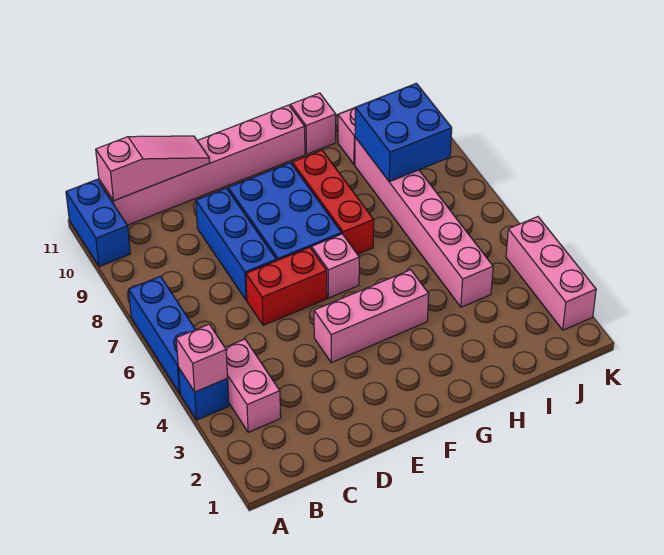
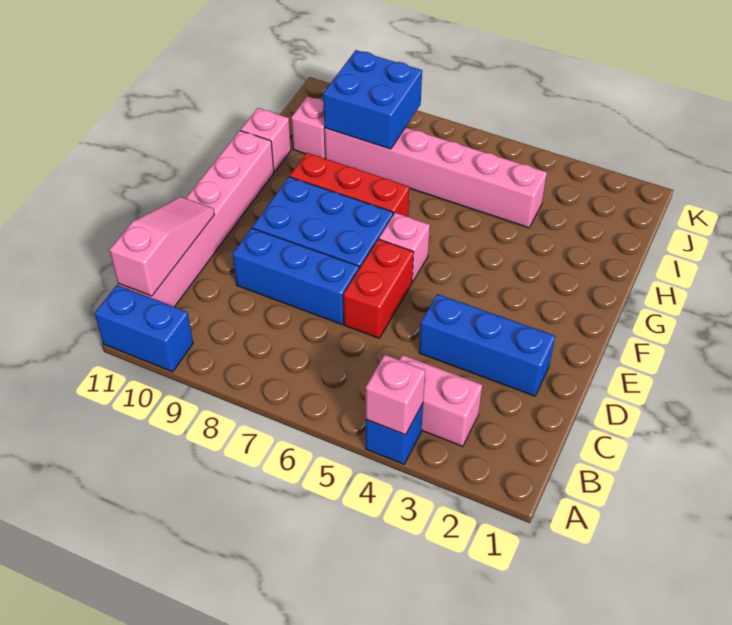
blue 1x3 brick [129,276,196,393] -> blue 1x3 brick moved to [419,294,555,396]
pink 1x3 brick [314,270,429,363] -> none
pink 1x3 brick [506,217,596,330] -> none

